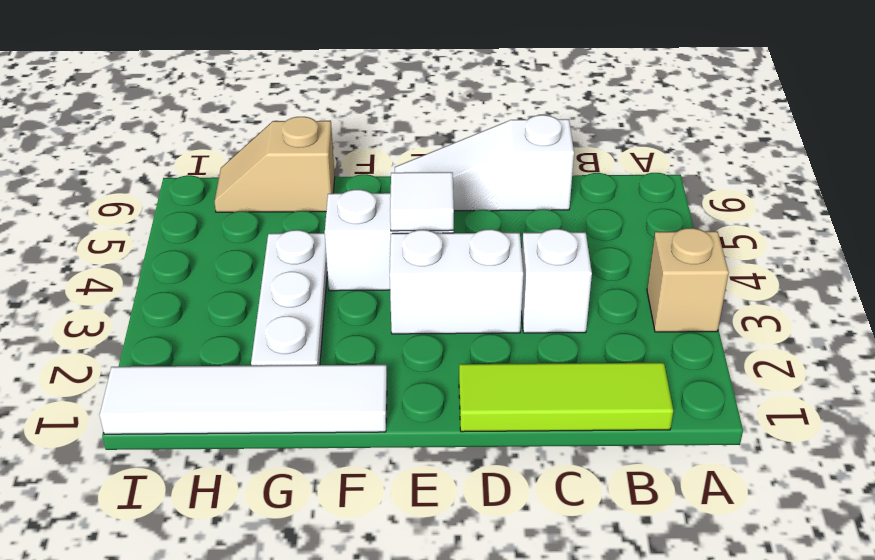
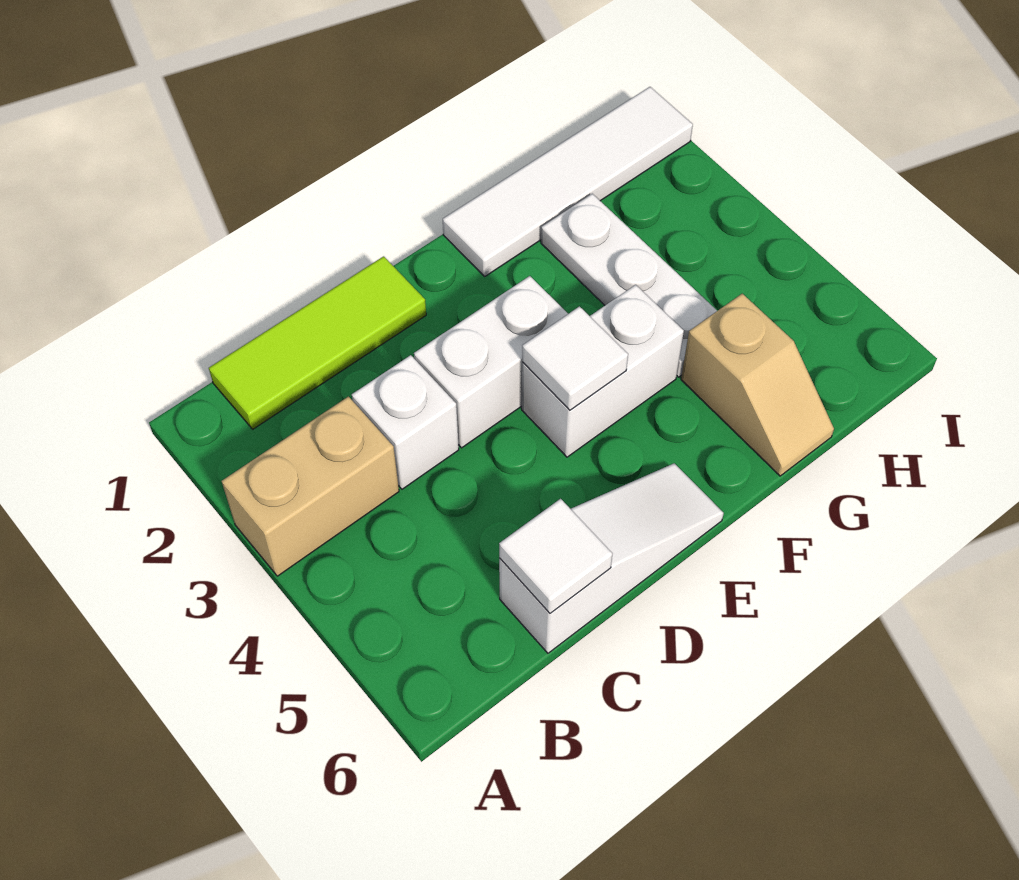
tan 1x1 brick [647,228,729,332] -> tan 1x2 brick [222,397,399,576]
none -> white 1x1 tile [499,499,612,613]
tan 1x2 slope [214,117,335,212] -> tan 1x2 slope turned to [681,294,834,476]

